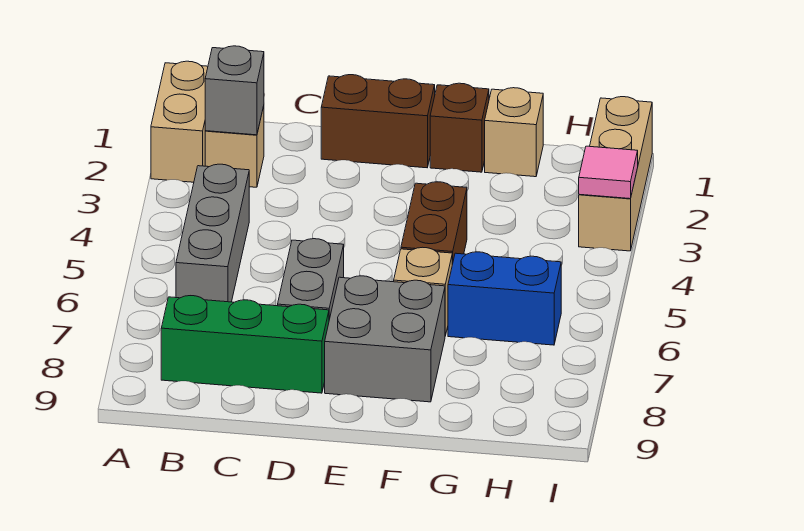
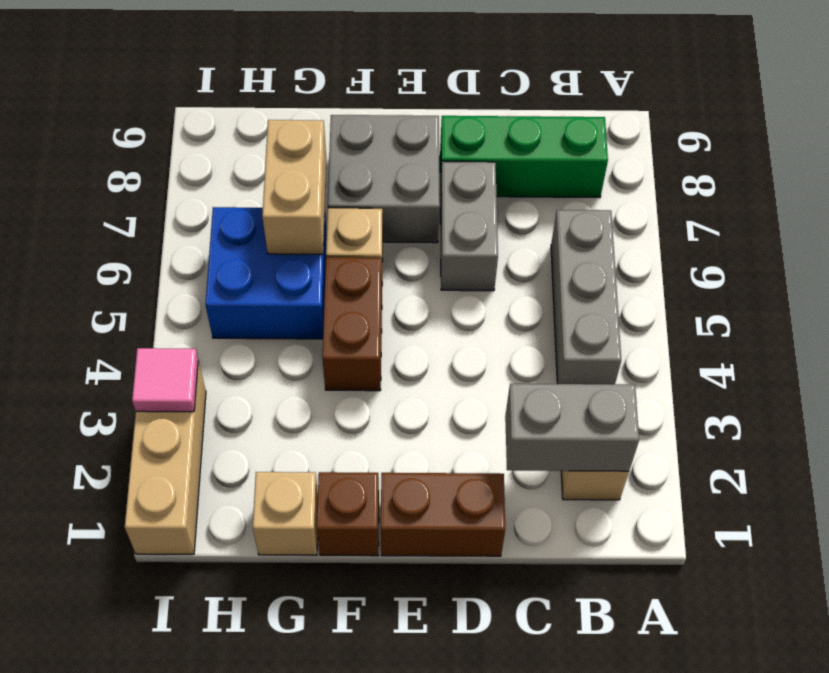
tan 1x2 brick [151,61,208,182] -> tan 1x2 brick moved to [262,120,326,255]
grey 1x1 brick [205,46,264,135] -> grey 1x2 brick [505,384,639,471]
blue 1x2 brick [448,252,561,345] -> blue 2x2 brick [205,207,327,339]

